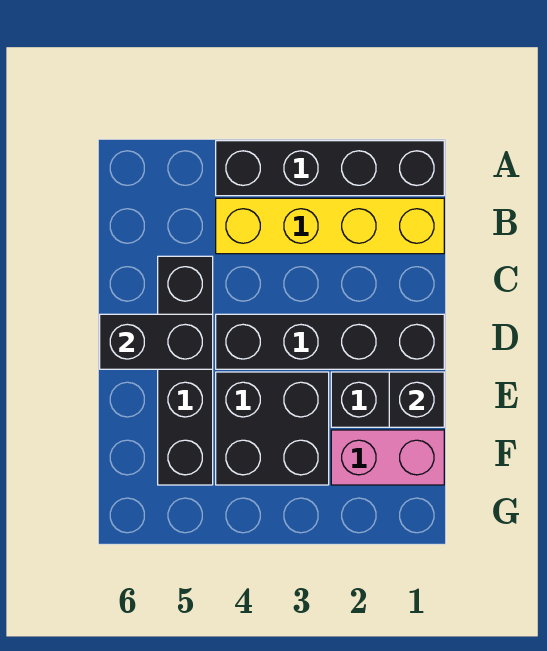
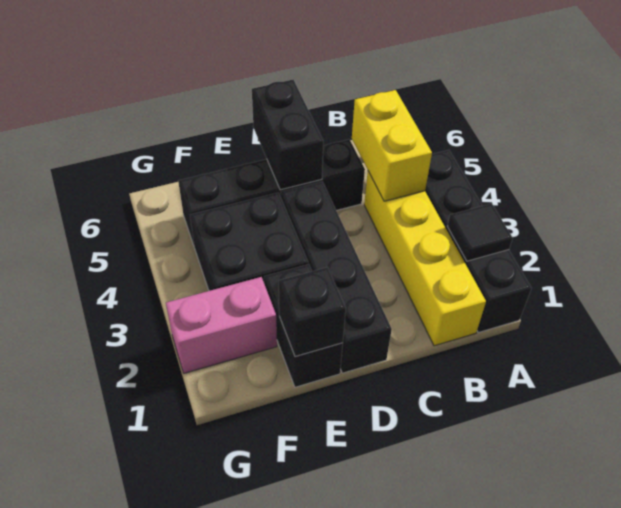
none -> black 1x1 tile [447,204,513,261]
none -> yellow 1x2 brick [352,90,432,201]
pink 1x2 brick [331,430,444,485] -> pink 1x2 brick turned to [166,277,277,373]

